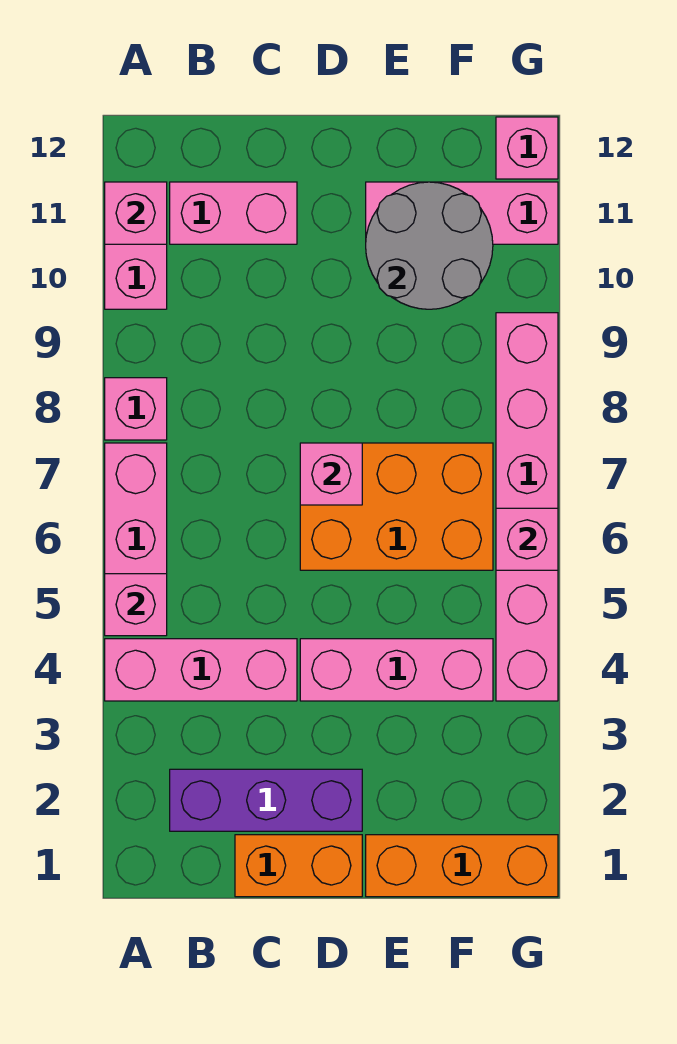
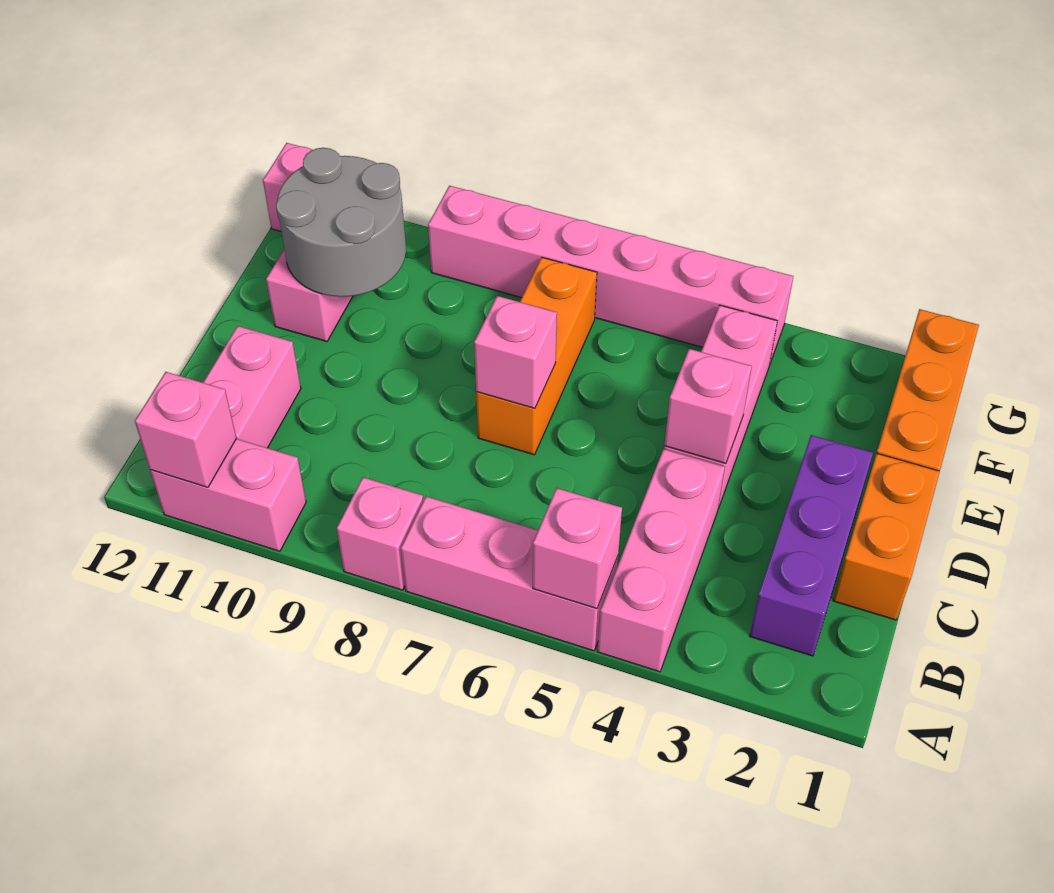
orange 2x3 brick [300,443,493,570] -> orange 1x3 brick [476,257,597,455]
pink 1x1 brick [496,508,558,570] -> pink 1x1 brick moved to [664,349,752,464]

